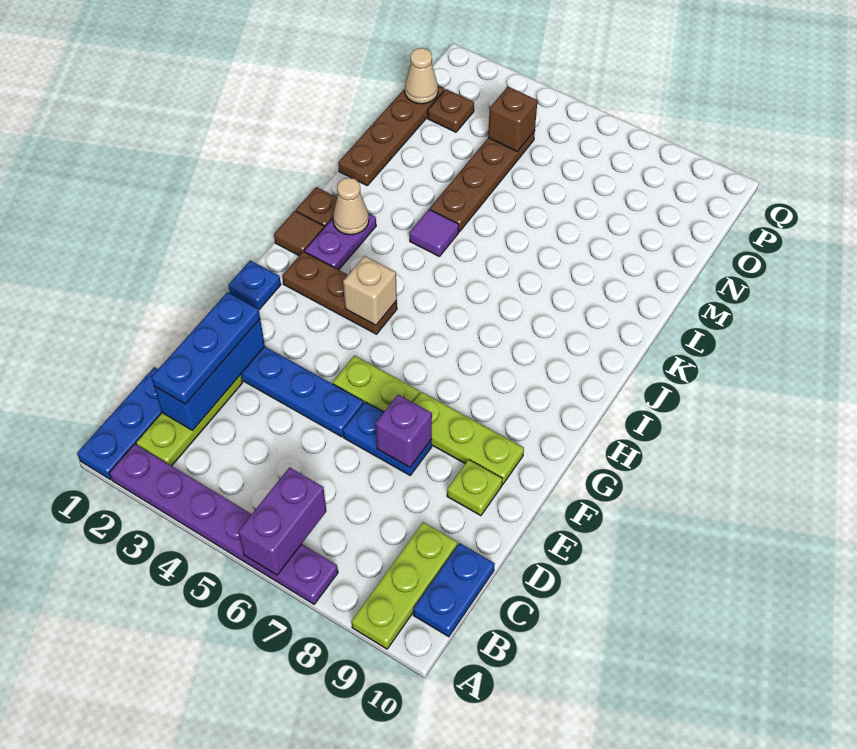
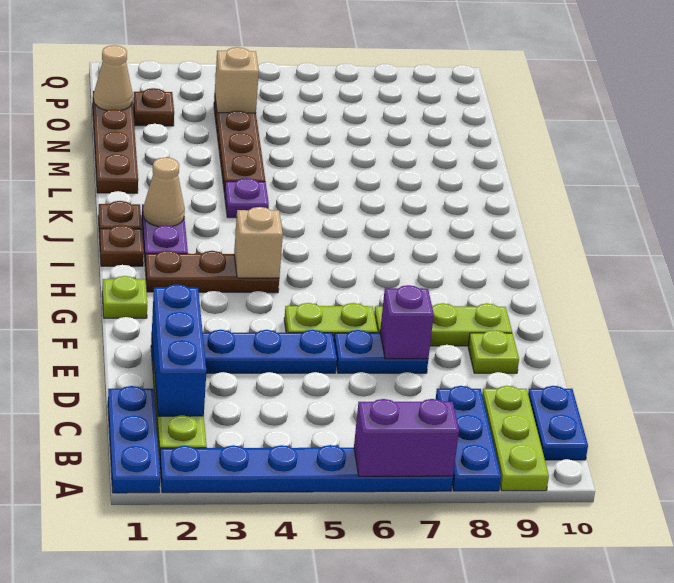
purple 1x6 plate [109,444,338,604] -> blue 1x6 plate [160,445,453,493]
purple 1x2 brick [238,467,326,575] -> purple 1x2 brick turned to [354,399,459,476]
blue 1x3 plate [151,292,260,404] -> blue 1x3 plate moved to [436,386,501,491]
blue 1x1 plate [228,260,281,309] -> lime 1x1 plate [102,276,147,318]
brown 1x1 tile [274,211,324,256] -> brown 1x1 plate [100,225,144,266]
purple 1x1 tile [409,209,459,257] -> purple 1x1 plate [224,178,269,218]
brown 1x1 brick [488,87,538,152] -> tan 1x1 brick [215,47,259,113]

